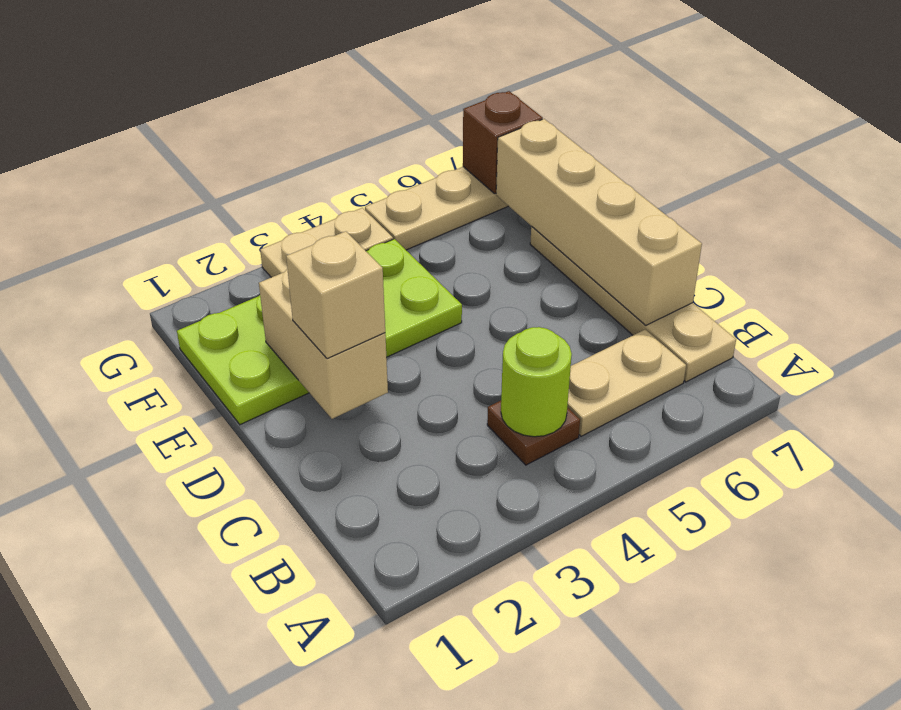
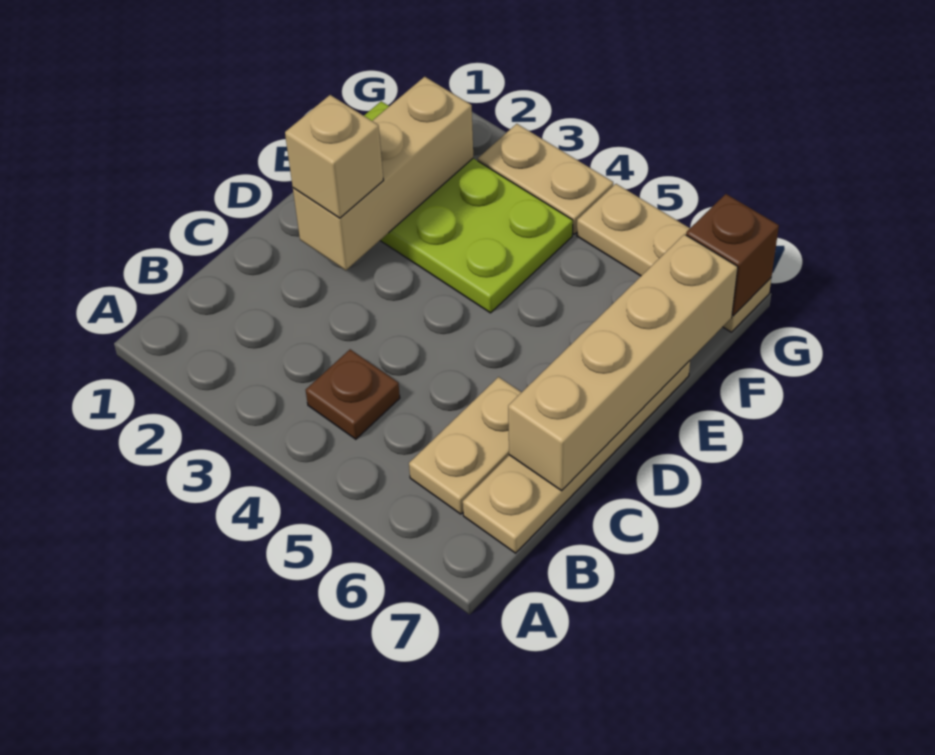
lime 1x1 round brick [501,327,572,437] -> none
tan 1x2 plate [567,329,686,436] -> tan 1x2 plate turned to [409,377,522,514]
tan 1x2 brick [259,269,388,419] -> tan 1x3 brick [293,77,473,270]

